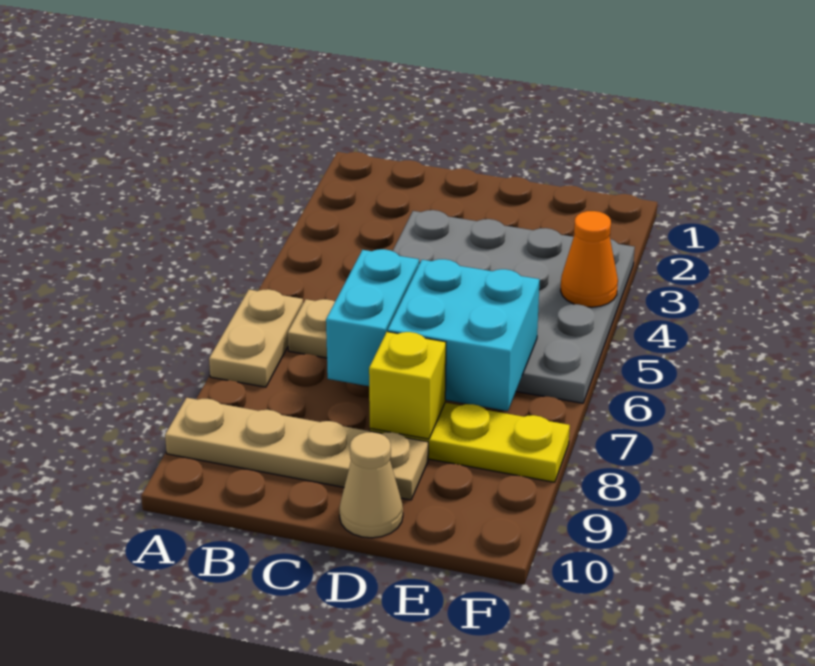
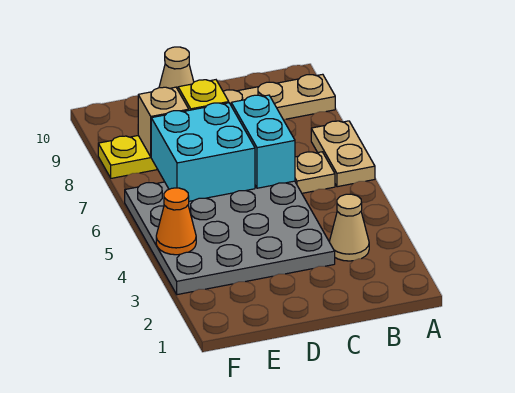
none -> tan 1x1 cone [329,194,369,261]
none -> tan 1x1 brick [138,87,189,157]

